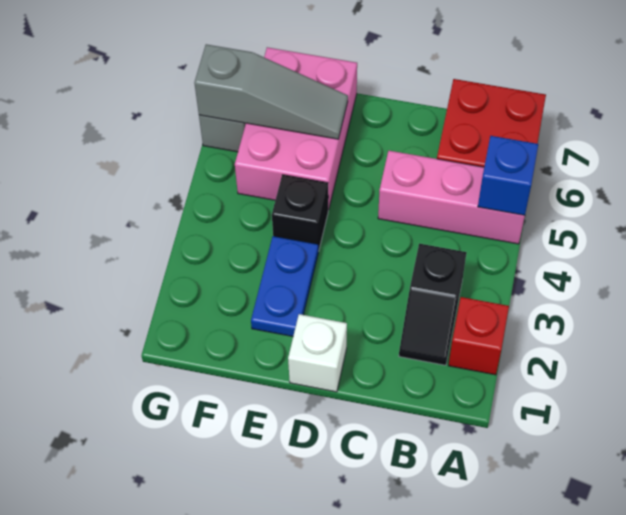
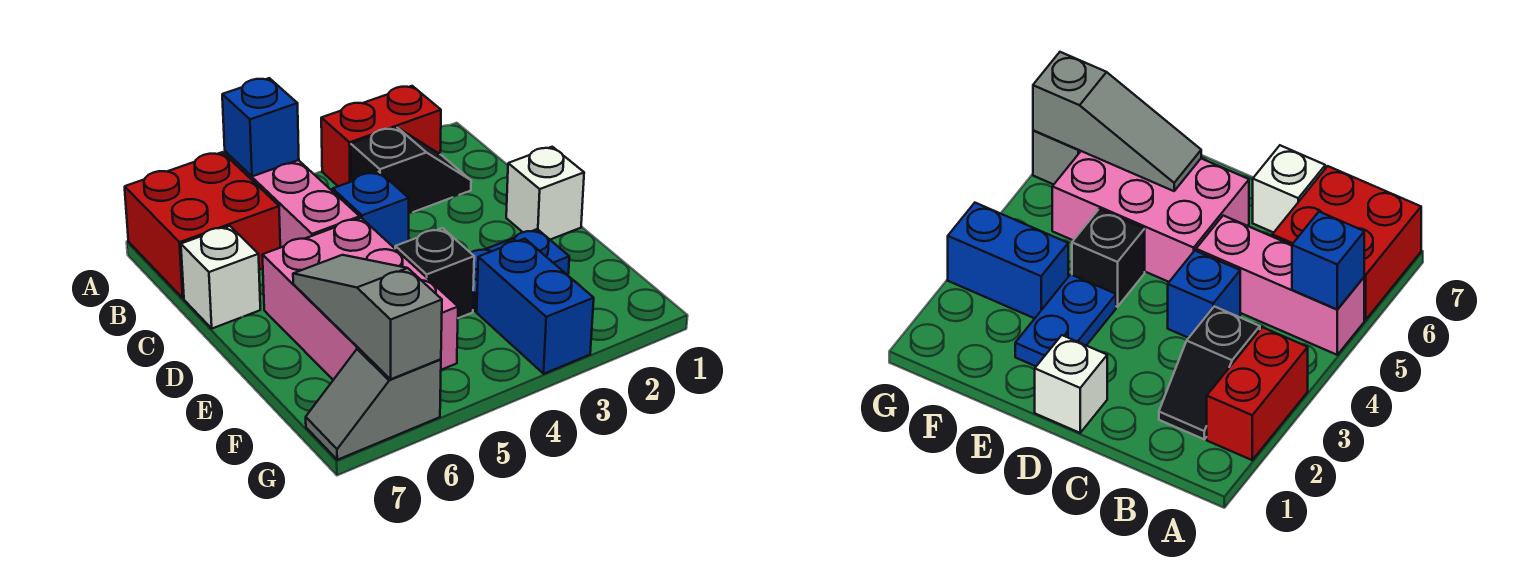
red 1x1 brick [448,297,509,375] -> red 1x2 brick [321,86,441,186]
none -> blue 1x1 brick [333,172,409,248]
none -> white 1x1 brick [181,226,260,329]
pink 2x3 brick [235,47,357,210] -> pink 2x3 brick turned to [262,218,458,380]
none -> blue 1x2 brick [477,239,594,374]

